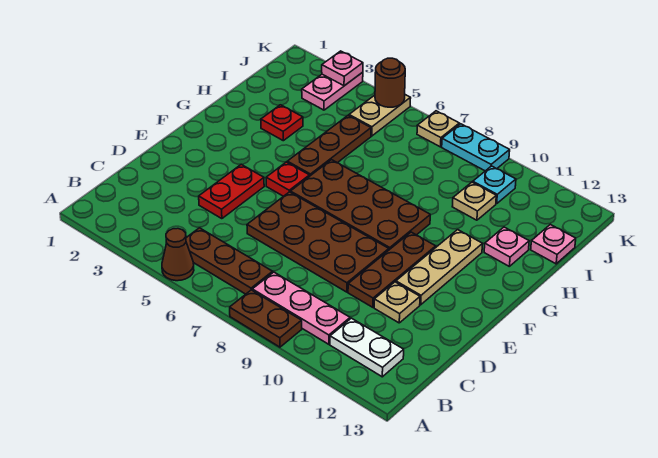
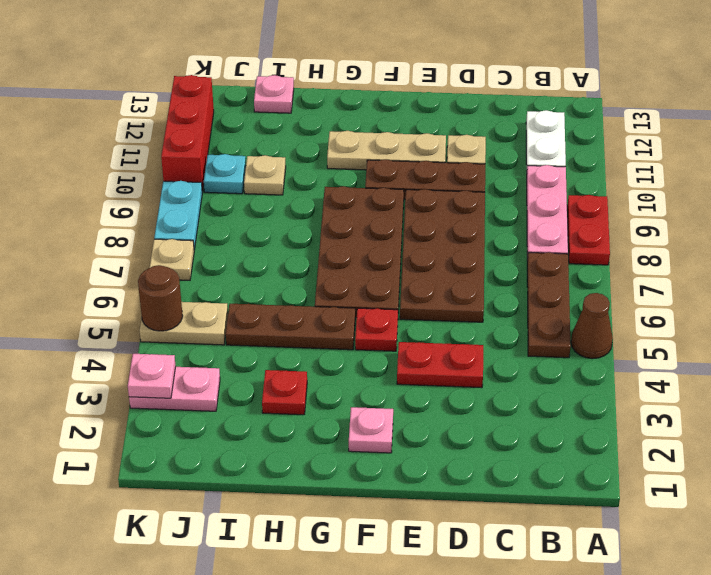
brown 1x2 plate [230,290,302,347] -> red 1x2 plate [567,195,610,265]
pink 1x1 plate [484,227,529,266] -> pink 1x1 plate moved to [349,407,393,453]
none -> red 1x3 brick [161,75,214,191]

